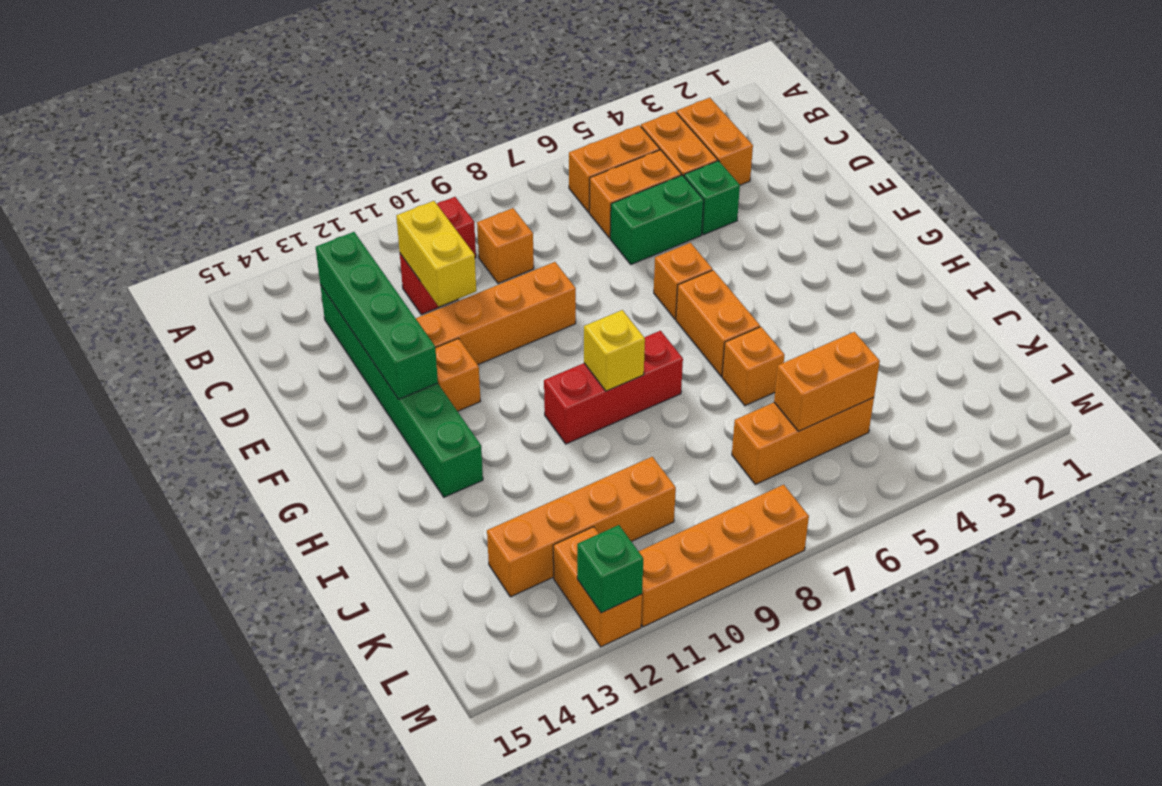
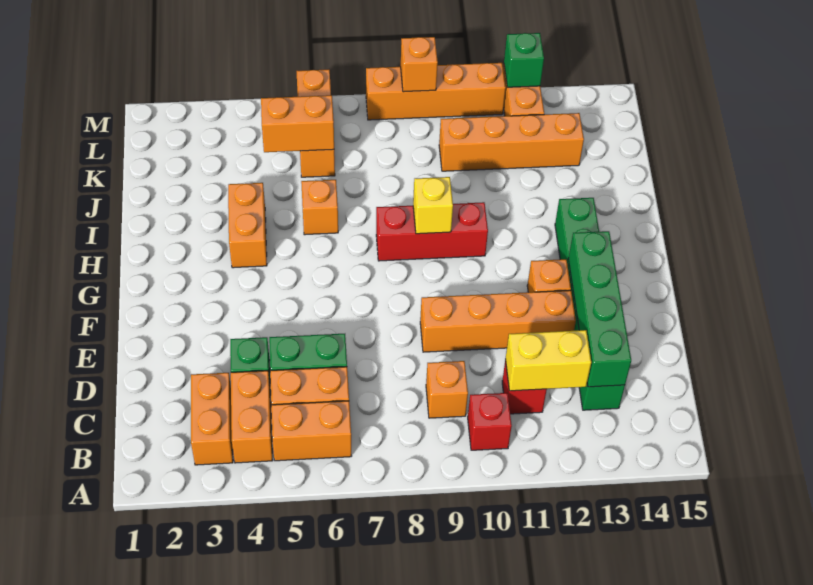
yellow 1x2 brick [397,201,476,307] -> yellow 1x2 brick turned to [505,330,591,391]
orange 1x1 brick [654,243,712,319] -> orange 1x1 brick moved to [401,37,438,92]
orange 1x2 brick [676,270,760,376] -> orange 1x2 brick moved to [228,183,267,268]
orange 1x3 brick [732,398,874,484] -> orange 1x3 brick turned to [297,69,335,177]

